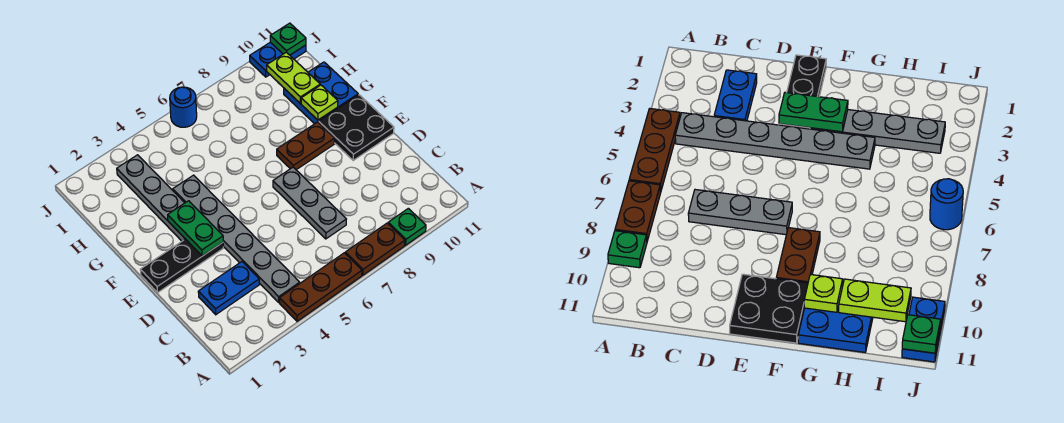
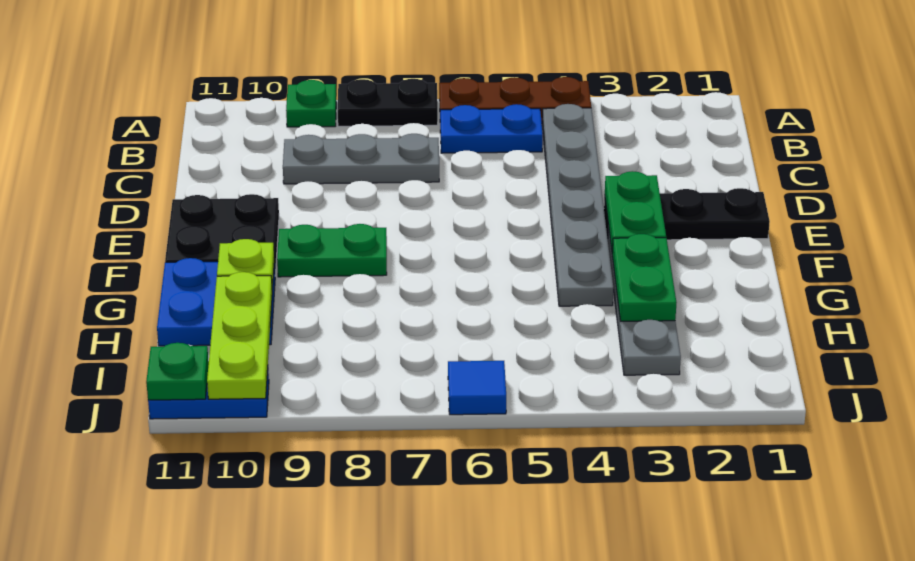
brown 1x2 plate [345,223,405,275] -> black 1x2 plate [338,79,438,126]
blue 1x2 plate [198,262,259,315] -> blue 1x2 plate moved to [440,104,543,153]
grey 1x3 plate [273,167,346,239] -> grey 1x3 plate turned to [283,134,439,184]
brown 1x2 plate [277,122,335,170] -> green 1x2 plate [277,224,387,277]
none -> green 1x2 plate [612,234,676,321]
lime 1x2 plate [267,52,320,103] -> lime 1x3 plate [207,272,272,399]
blue 1x1 round brick [170,87,197,127] -> blue 1x1 tile [448,361,506,415]

